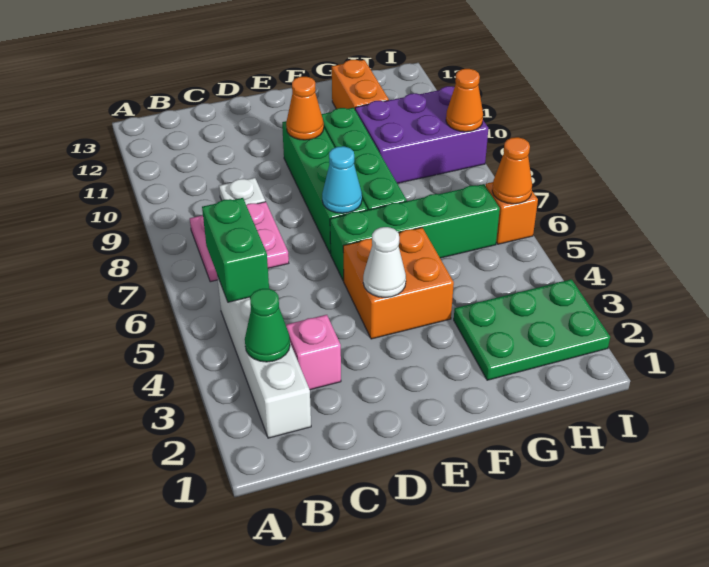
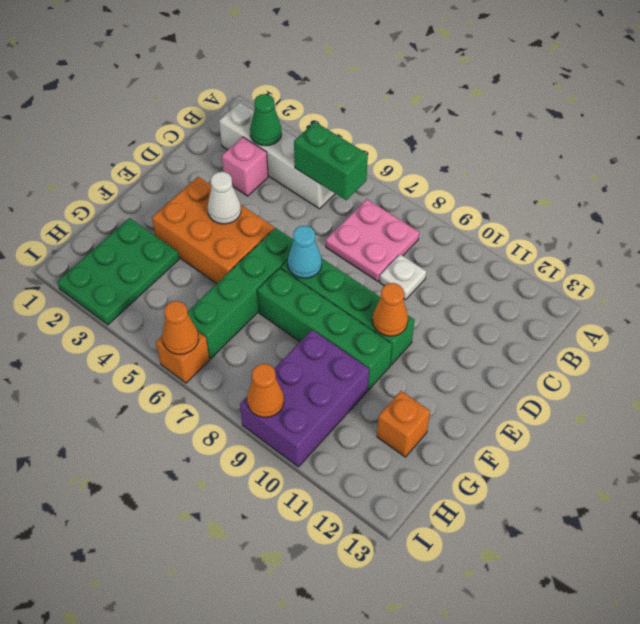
orange 2x2 brick [343,228,454,339] -> orange 2x3 brick [152,177,274,284]
orange 1x2 brick [332,60,389,109] -> orange 1x1 brick [377,391,430,457]

